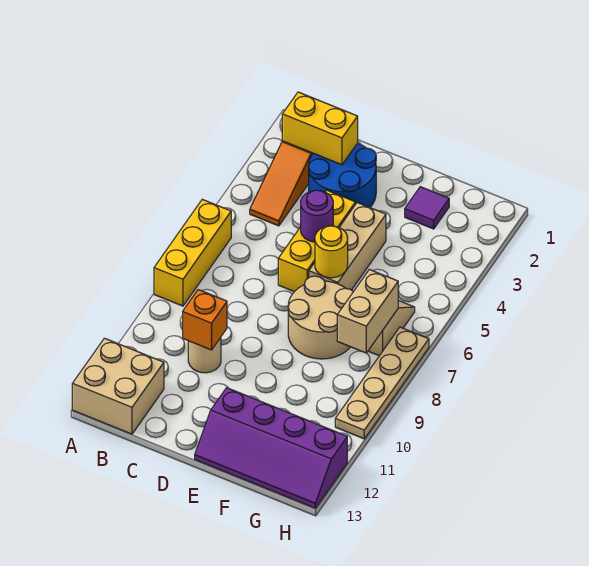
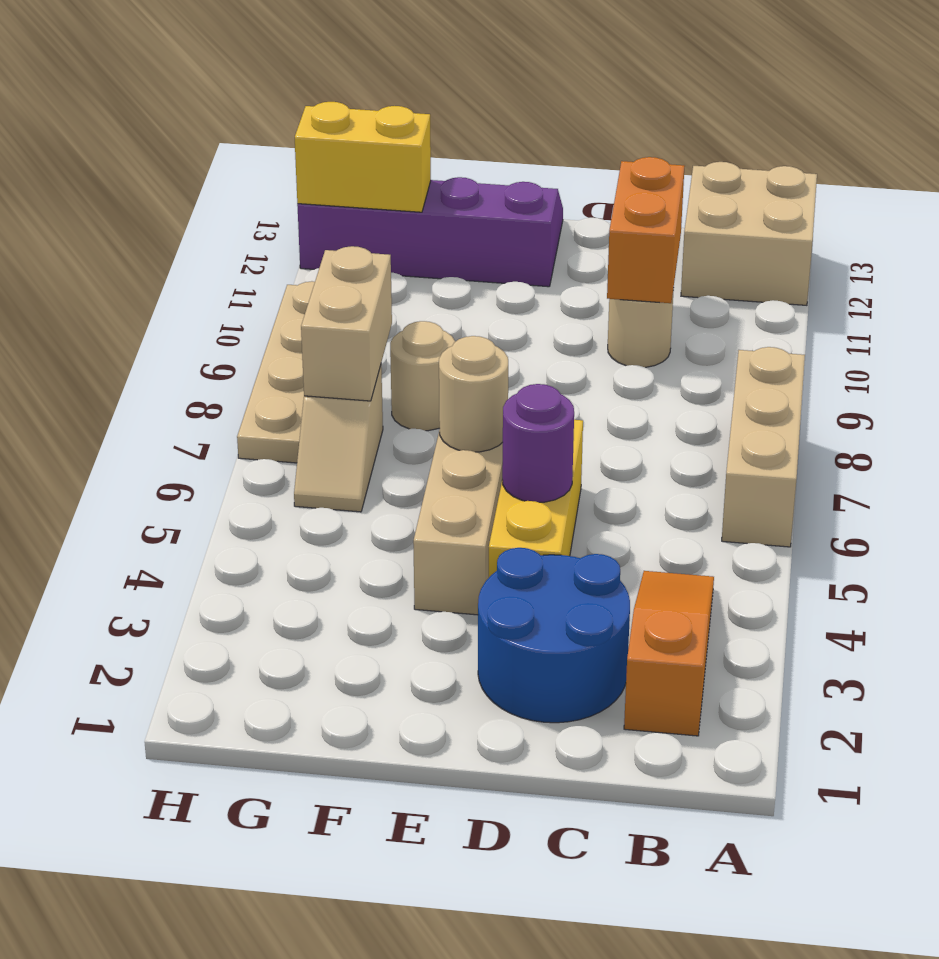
yellow 1x3 brick [154,199,231,306] -> tan 1x3 brick [722,347,805,547]
yellow 1x2 brick [282,92,358,165] -> yellow 1x2 brick moved to [295,102,431,212]
orange 1x1 brick [183,290,227,350] -> orange 1x2 brick [607,157,684,303]
yellow 1x1 round brick [315,226,348,278] -> tan 1x1 round brick [439,336,508,452]
tan 2x2 round brick [288,276,353,359] -> tan 1x1 round brick [390,321,455,431]
purple 1x1 tile [405,187,449,229] -> none

